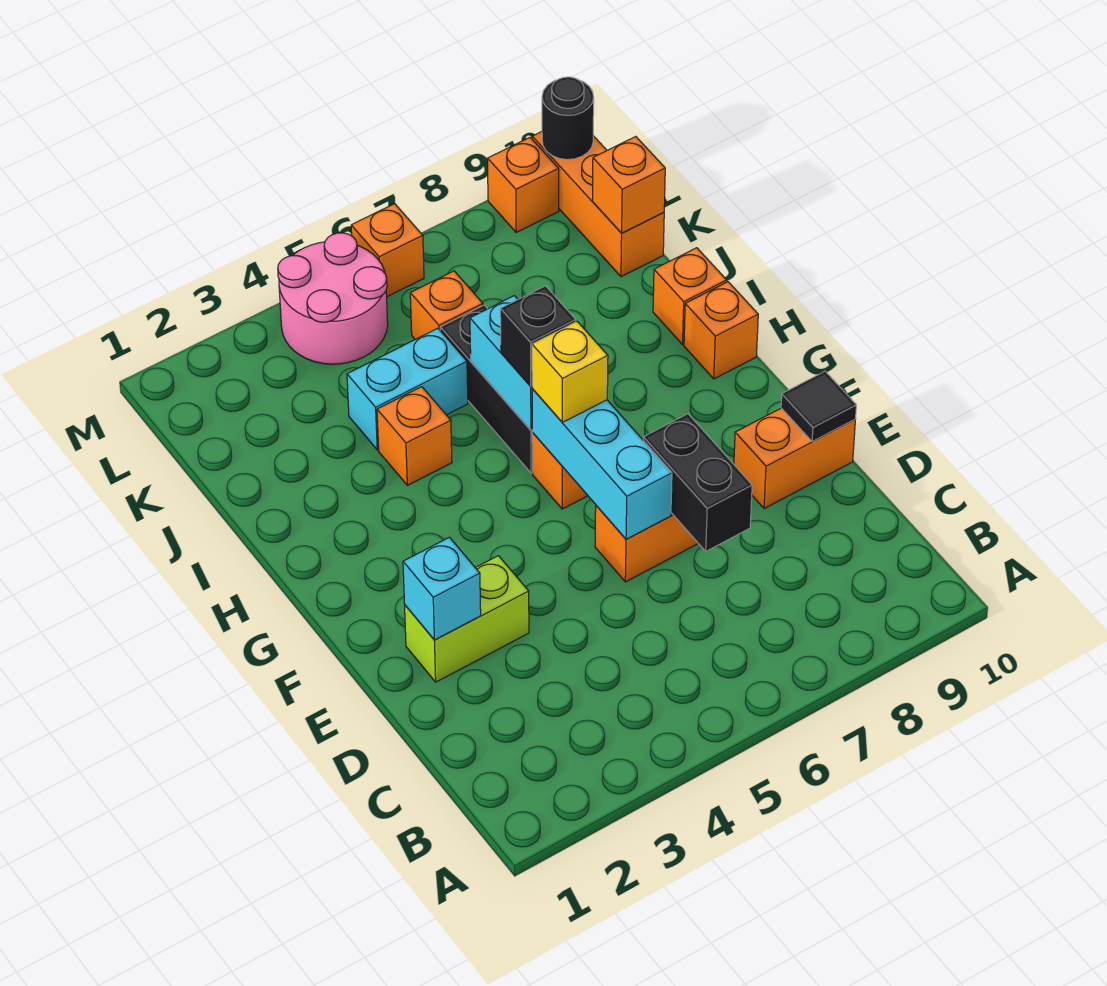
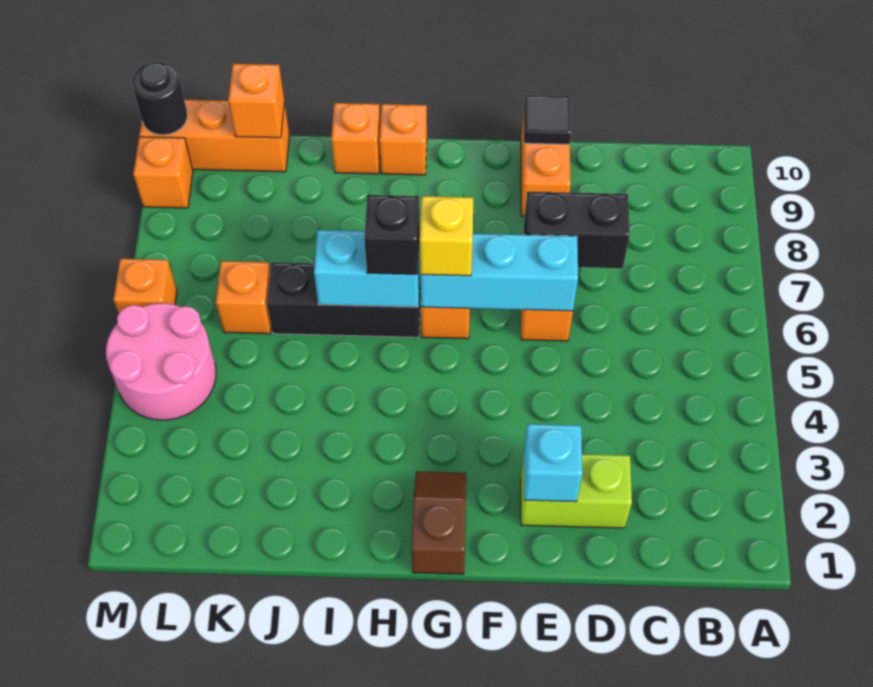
lime 1x2 brick [405,556,529,682] -> lime 1x2 brick turned to [521,454,632,528]
none -> brown 1x2 slope [412,471,466,574]
orange 1x1 brick [377,387,452,485] -> none
cyan 1x2 brick [347,328,468,450] -> none

